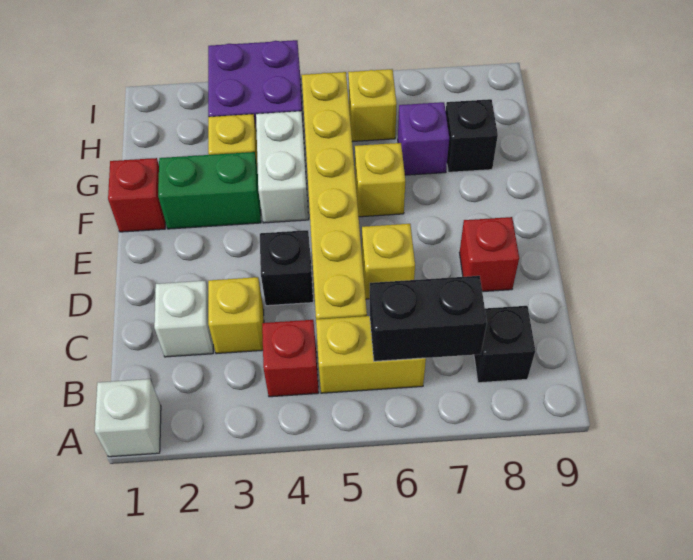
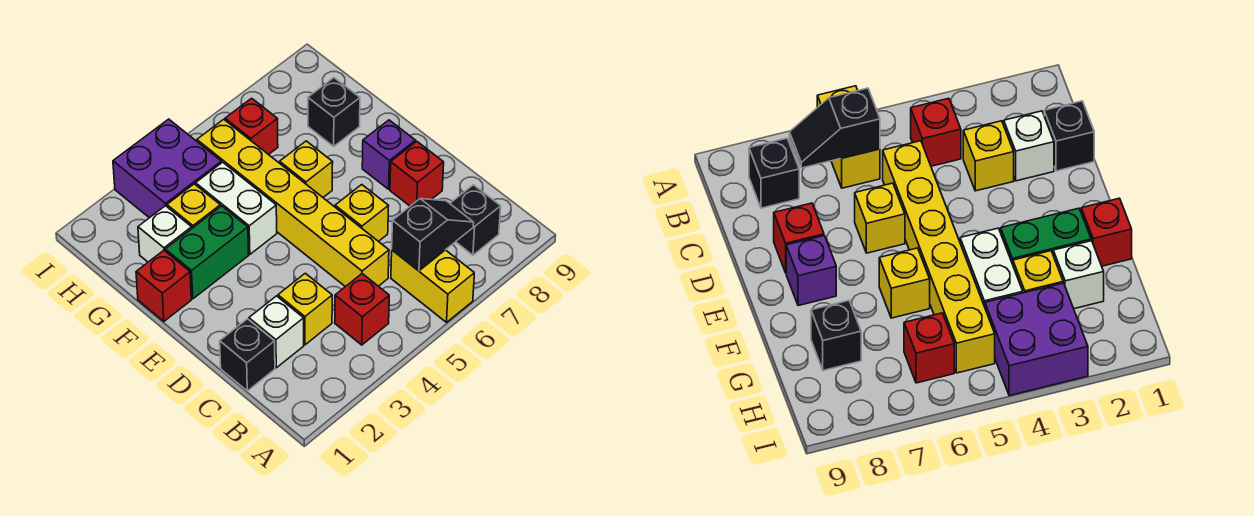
white 1x1 brick [95,379,161,457] -> white 1x1 brick moved to [138,206,192,262]
yellow 1x2 brick [316,316,426,393] -> yellow 1x2 brick turned to [391,250,474,322]
black 1x2 brick [370,276,487,361] -> black 1x2 slope [392,199,474,271]
black 1x1 brick [260,230,313,306] -> black 1x1 brick moved to [220,319,275,391]
purple 1x1 brick [398,102,449,175] -> purple 1x1 brick moved to [362,120,416,189]
yellow 1x1 brick [348,69,397,141] -> red 1x1 brick [225,98,278,155]

